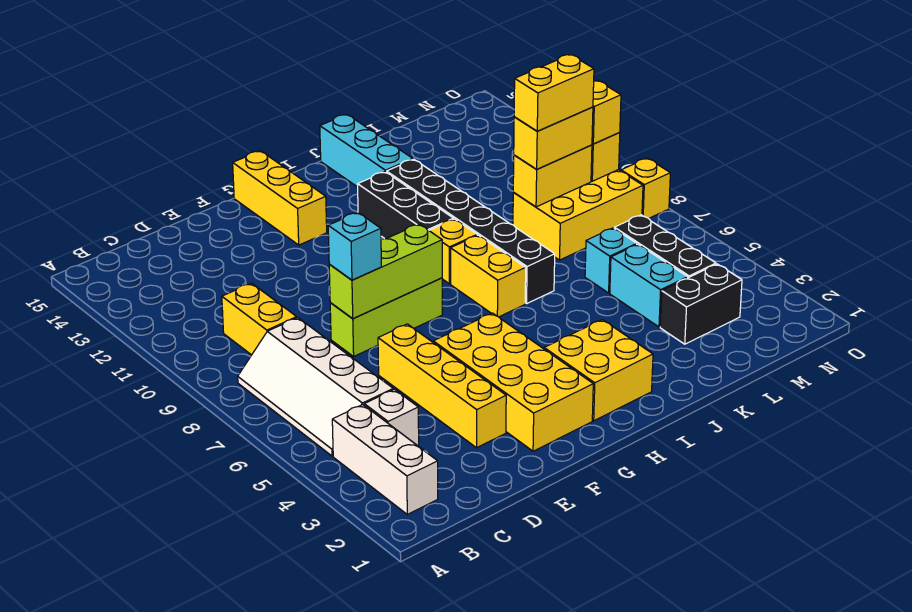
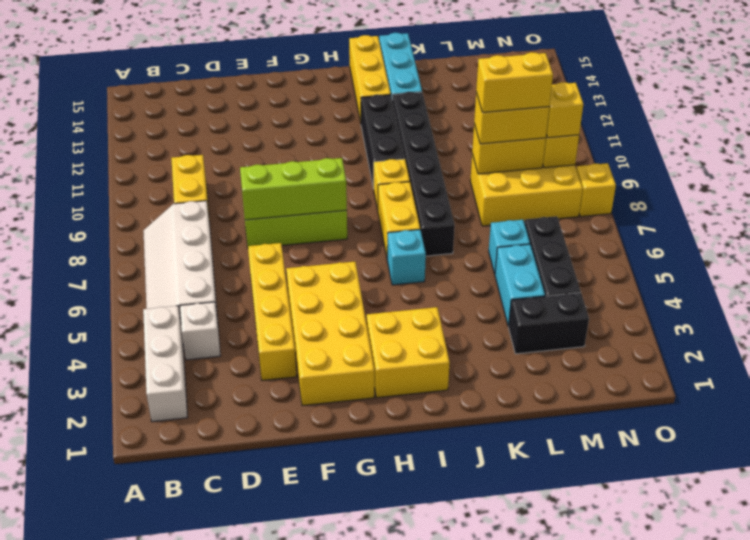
cyan 1x1 brick [328,212,381,280] -> cyan 1x1 brick moved to [387,230,426,285]
yellow 1x3 brick [233,151,327,245] -> yellow 1x3 brick moved to [349,35,391,122]

